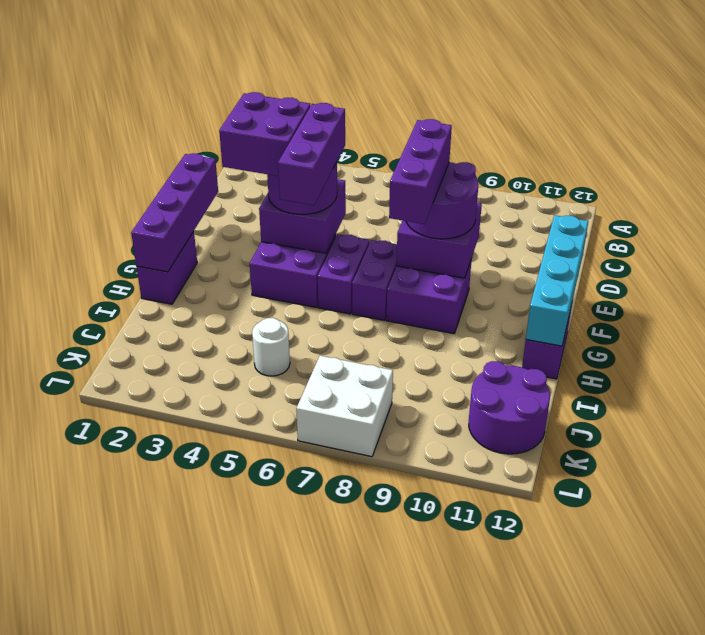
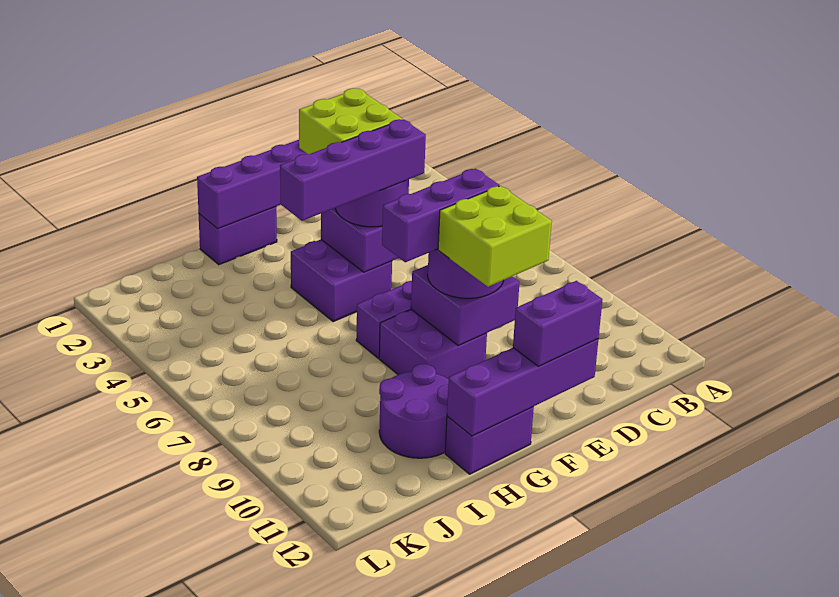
purple 2x2 brick [219,92,310,176] -> lime 2x2 brick [299,88,402,154]
purple 1x3 brick [278,103,345,205] -> purple 1x4 brick [280,119,426,221]
none -> lime 2x2 brick [438,186,552,287]
cyan 1x4 brick [526,215,588,346] -> purple 1x4 brick [447,339,598,436]
purple 1x2 brick [318,234,369,314] -> purple 1x2 brick moved to [513,281,602,366]
white 1x1 round brick [252,318,290,376] -> none
purple 2x2 round brick [469,361,550,454] -> purple 2x2 round brick moved to [379,364,449,458]
white 2x2 brick [296,356,393,457] -> none

